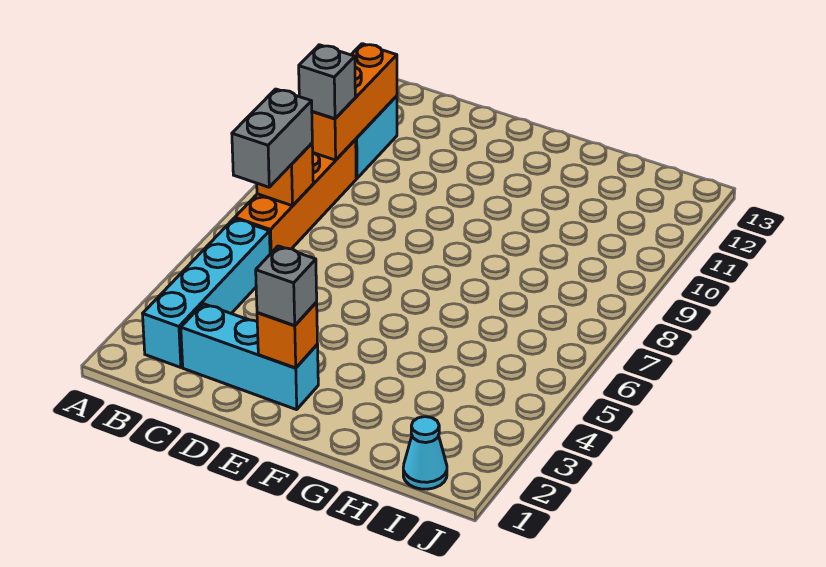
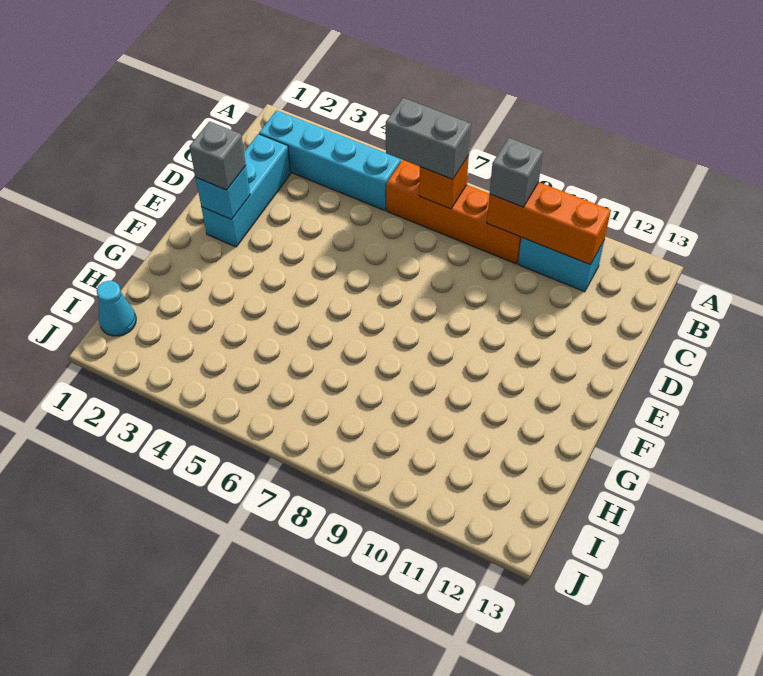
orange 1x1 brick [257,302,317,368] -> cyan 1x1 brick [196,166,250,219]

